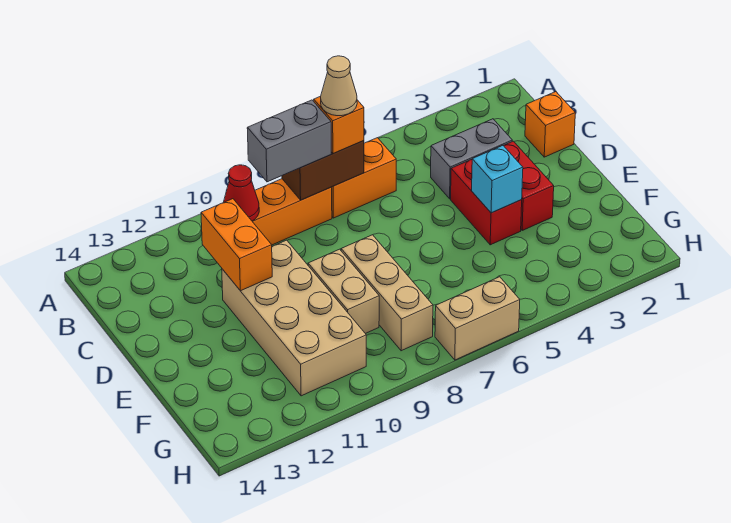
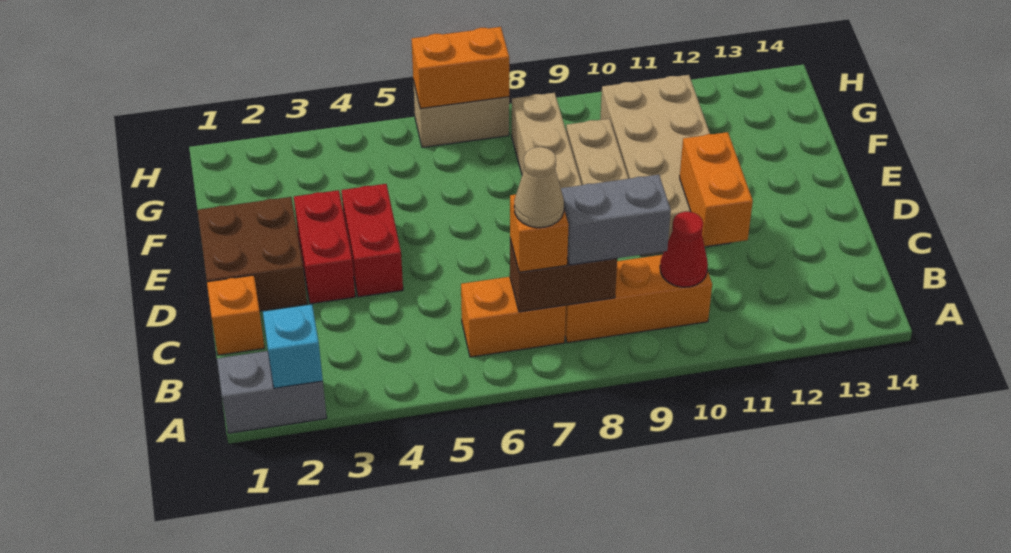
grey 1x2 brick [431,119,512,199] -> grey 1x2 brick moved to [217,351,327,433]
none -> brown 2x2 brick [197,197,307,311]
cyan 1x1 brick [472,145,523,213] -> cyan 1x1 brick moved to [263,305,323,388]
none -> orange 1x2 brick [411,27,509,109]

